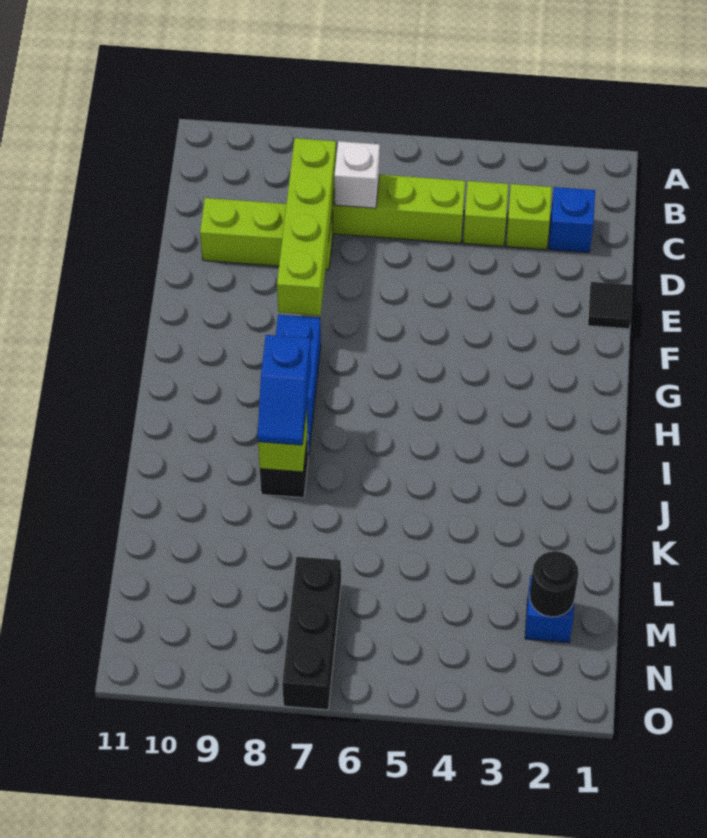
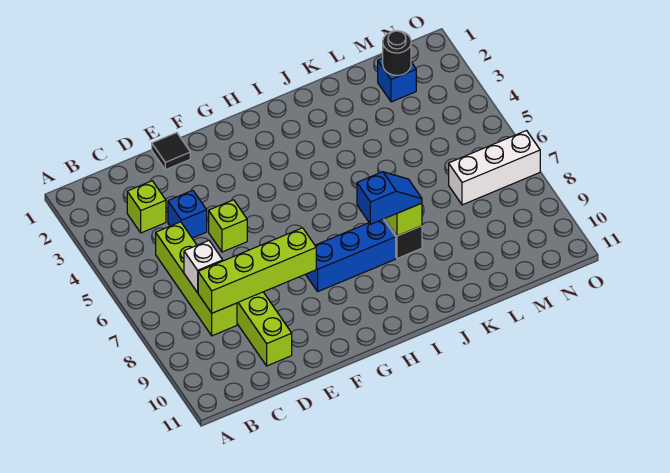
blue 1x1 brick [549,187,595,253] -> blue 1x1 brick moved to [168,190,207,238]
lime 1x1 brick [463,181,509,246] -> lime 1x1 brick moved to [209,200,247,252]
black 1x3 brick [282,557,341,710] -> white 1x3 brick [449,131,540,205]

